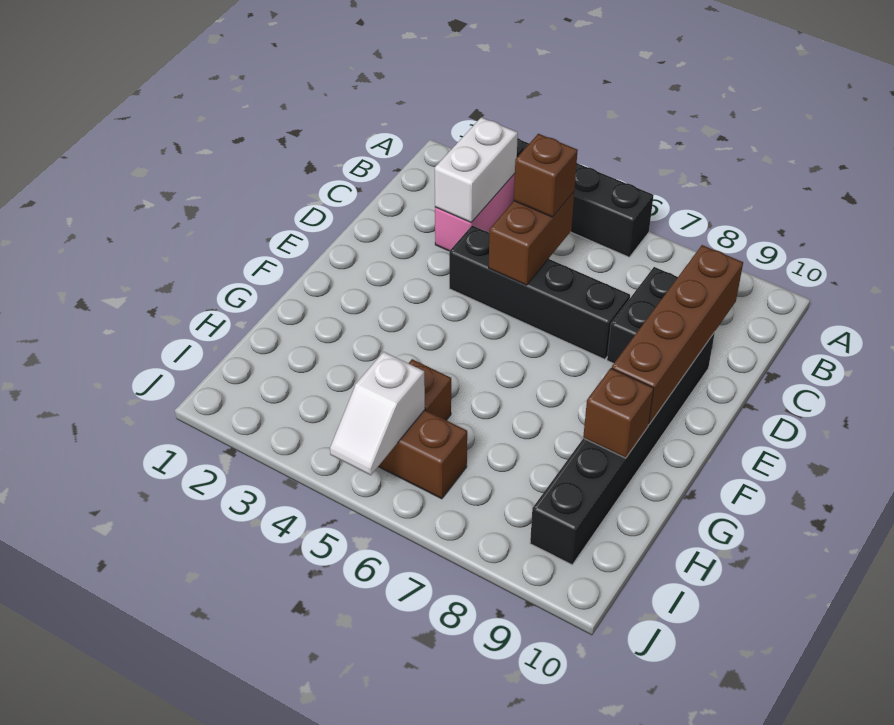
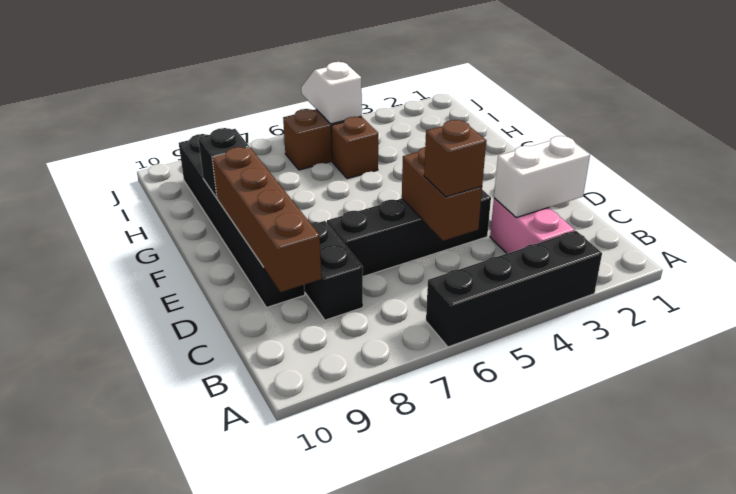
white 1x2 brick [435,117,518,223] -> white 1x2 brick turned to [494,136,590,218]
brown 1x1 brick [583,368,654,458] -> black 1x1 brick [198,128,249,198]

